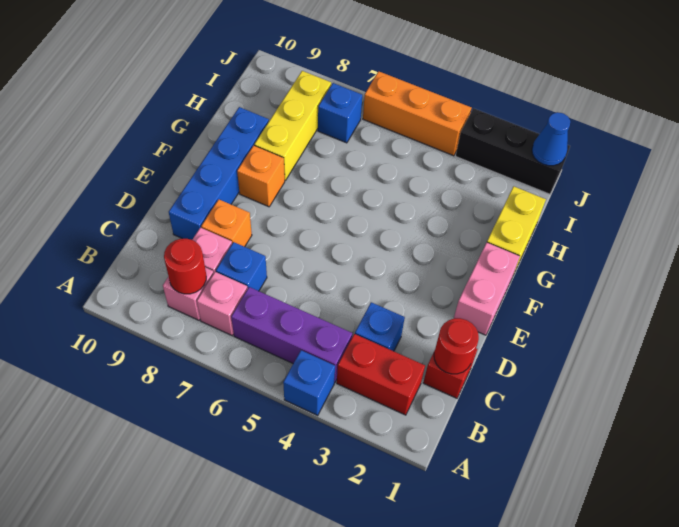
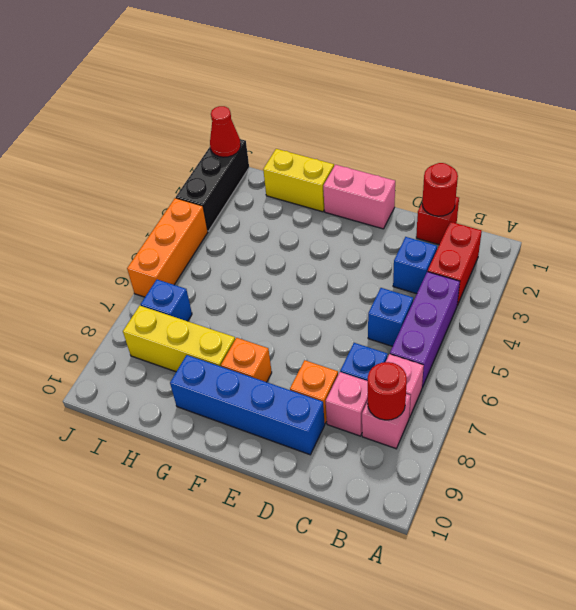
blue 1x1 brick [283,350,335,415] -> blue 1x1 brick moved to [368,288,413,346]
blue 1x1 cone [532,112,570,166] -> red 1x1 cone [210,106,241,157]

